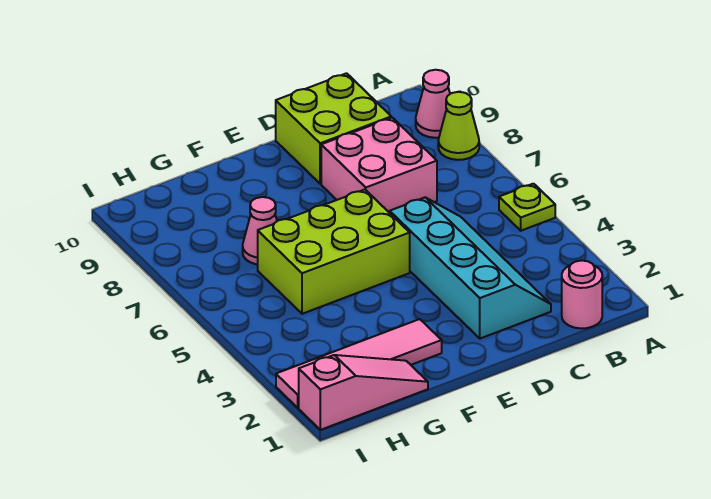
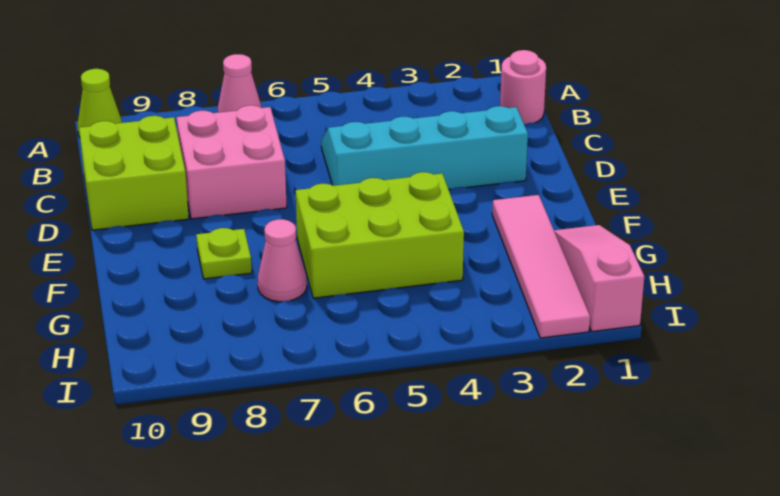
lime 1x1 plate [499,184,555,231] -> lime 1x1 plate moved to [196,228,252,279]
lime 1x1 cone [438,92,479,160] -> lime 1x1 cone moved to [77,69,122,137]
pink 1x1 cone [416,70,450,138] -> pink 1x1 cone moved to [218,54,262,113]
lime 2x3 brick [258,190,410,314] -> lime 2x3 brick turned to [296,172,464,298]

